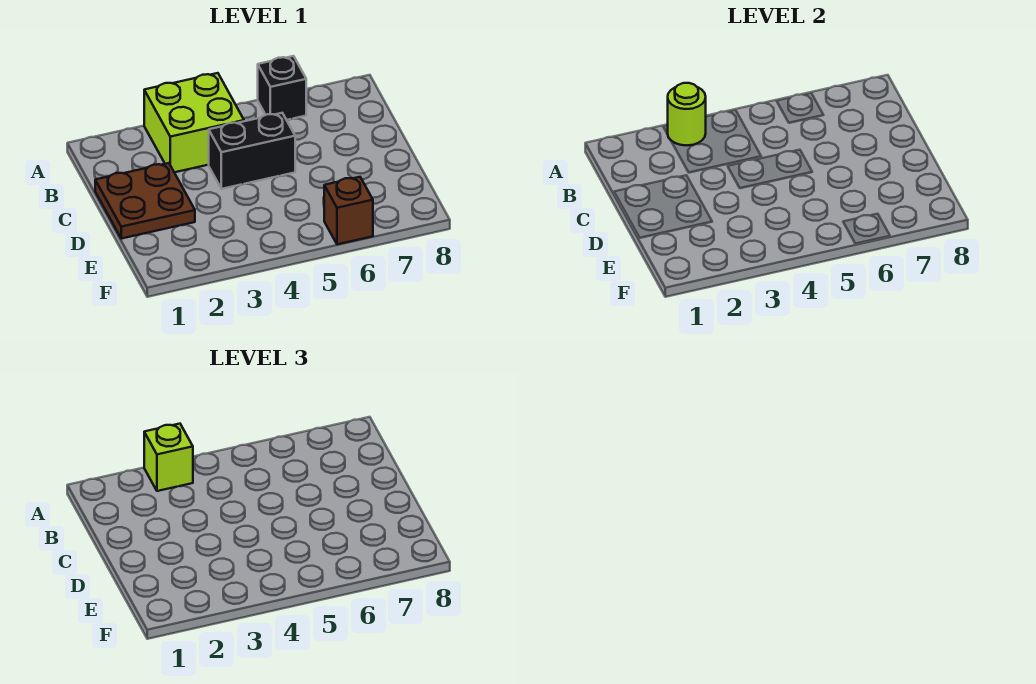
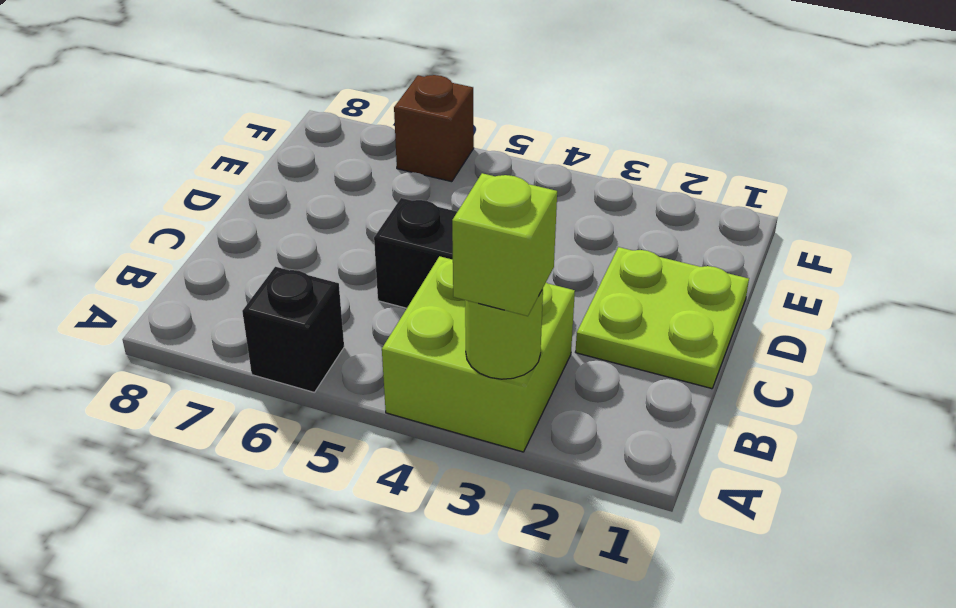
brown 2x2 plate [95,163,195,239] -> lime 2x2 plate [576,247,749,389]

